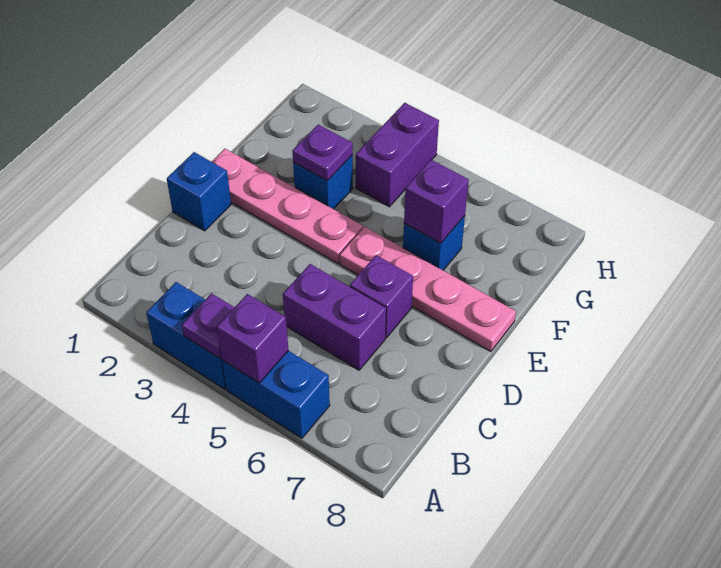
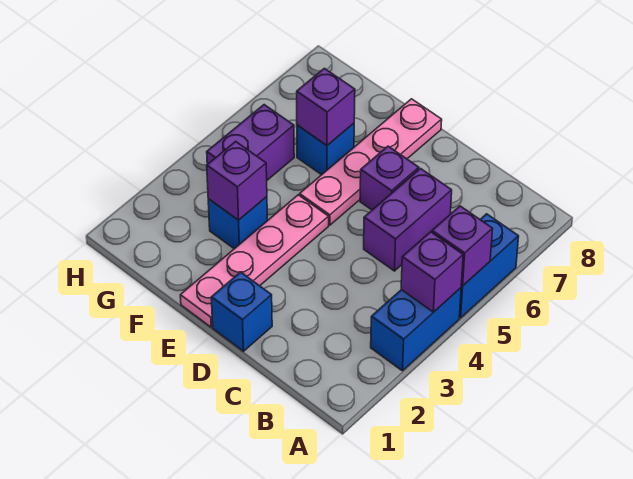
purple 1x1 plate [182,294,235,358] -> purple 1x1 brick [401,232,463,312]
purple 1x1 plate [292,125,353,181] -> purple 1x1 brick [207,141,267,220]
purple 1x2 brick [356,103,439,207] -> purple 1x2 brick turned to [207,105,294,180]

